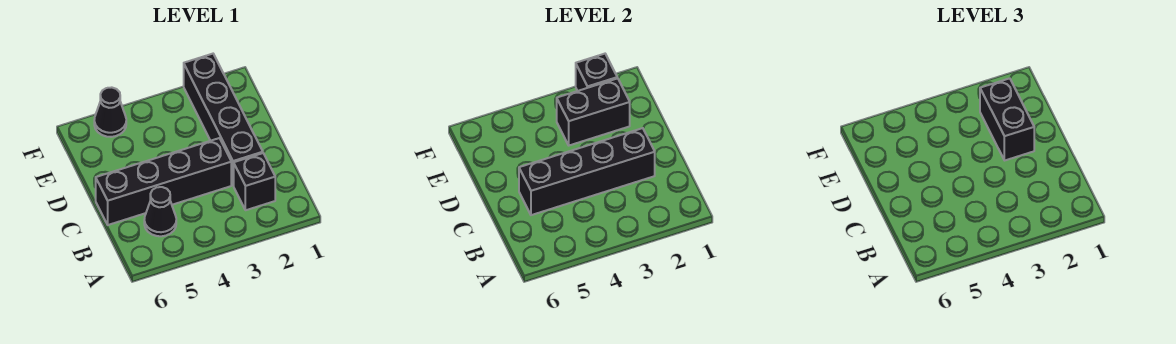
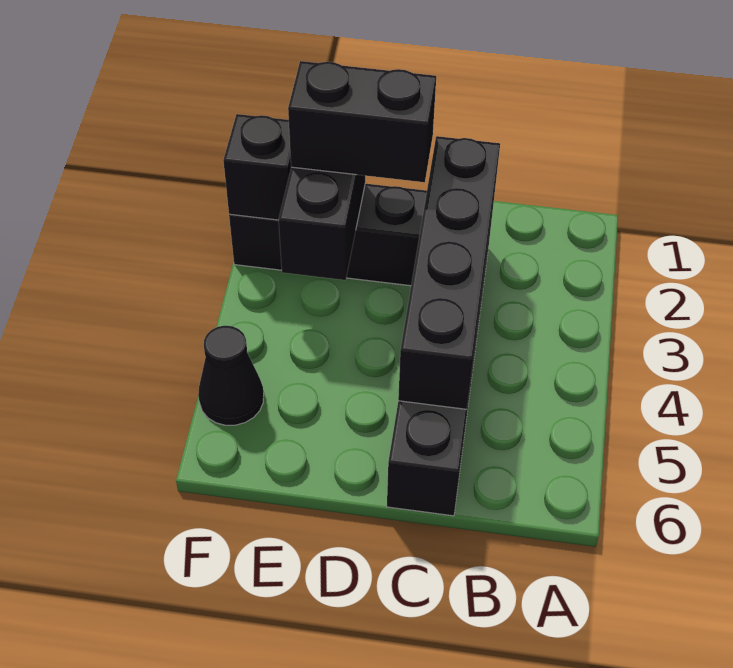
black 1x1 brick [234,153,275,210] -> none
black 1x1 cone [144,187,176,236] -> none

